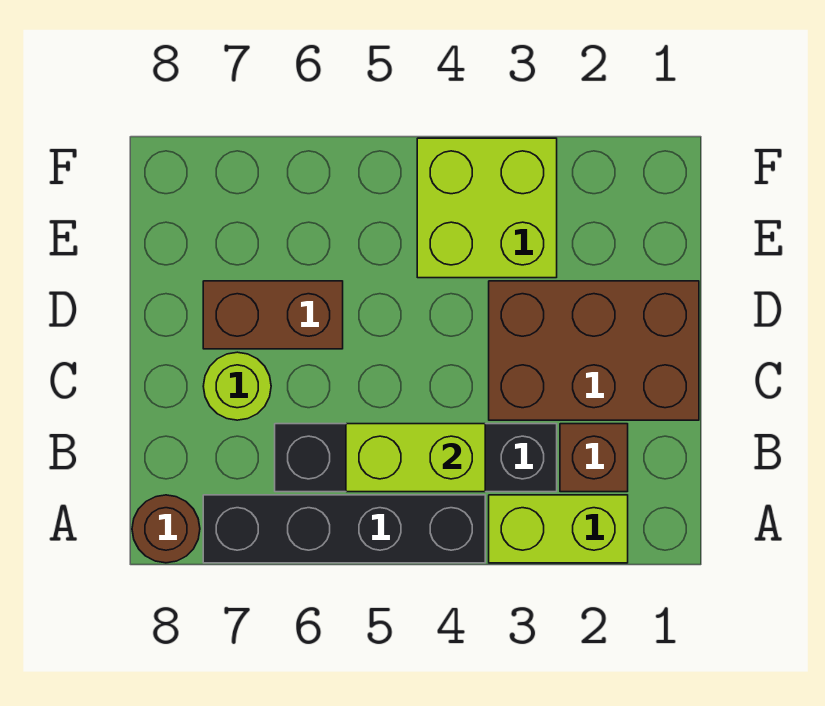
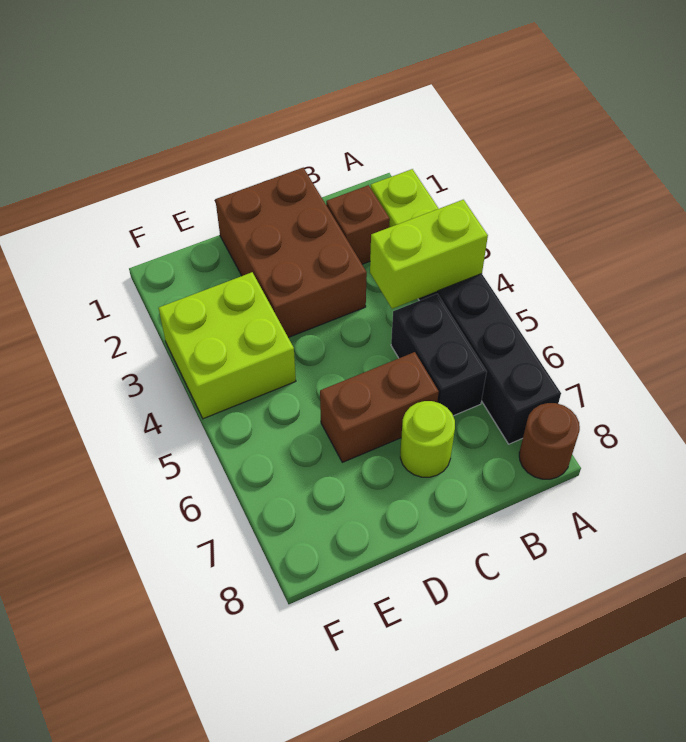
black 1x4 brick [275,424,557,492] -> black 1x2 brick [391,294,487,416]
lime 1x2 brick [346,424,485,492] -> lime 1x2 brick turned to [370,200,488,309]
brown 1x2 brick [203,281,343,349] -> brown 1x2 brick turned to [320,352,439,462]

